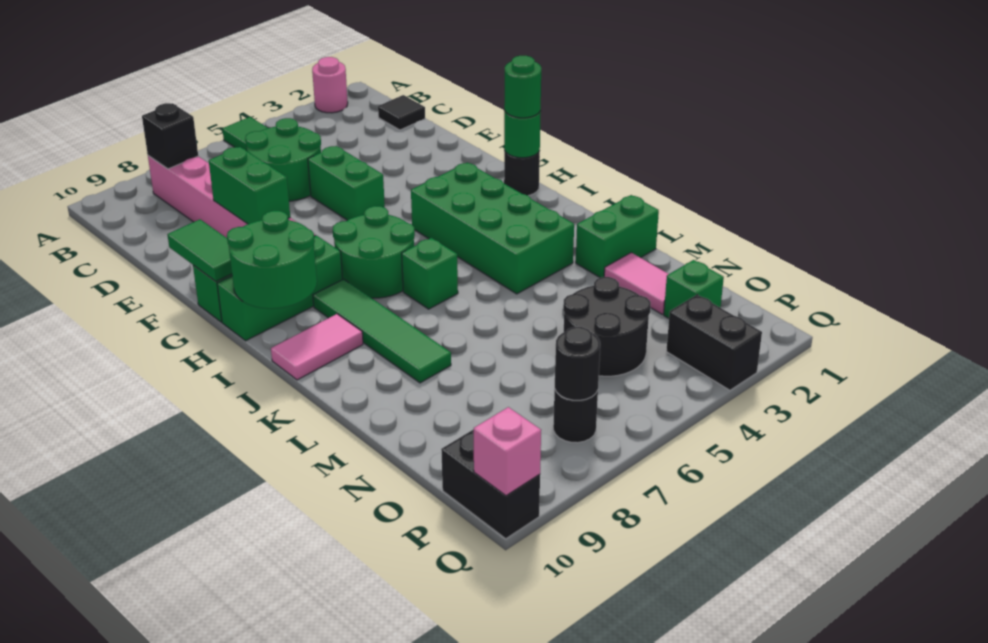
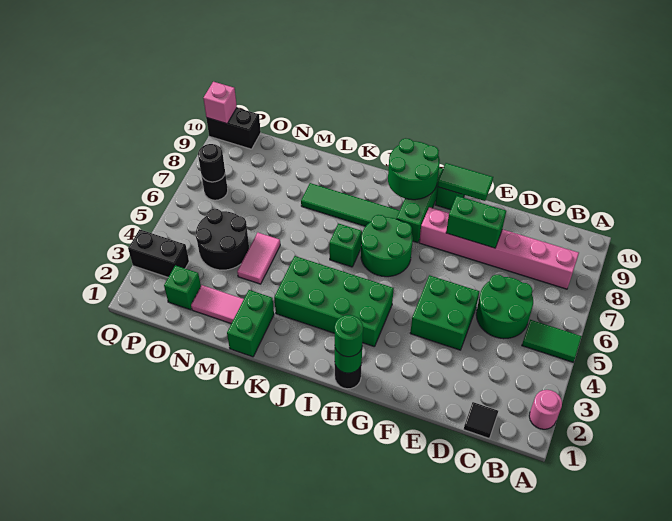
black 1x1 brick [142,103,198,169] -> none
green 1x2 brick [308,146,385,220] -> green 2x2 brick [410,275,479,350]
pink 1x2 tile [271,314,363,380] -> pink 1x2 tile moved to [237,233,280,284]

